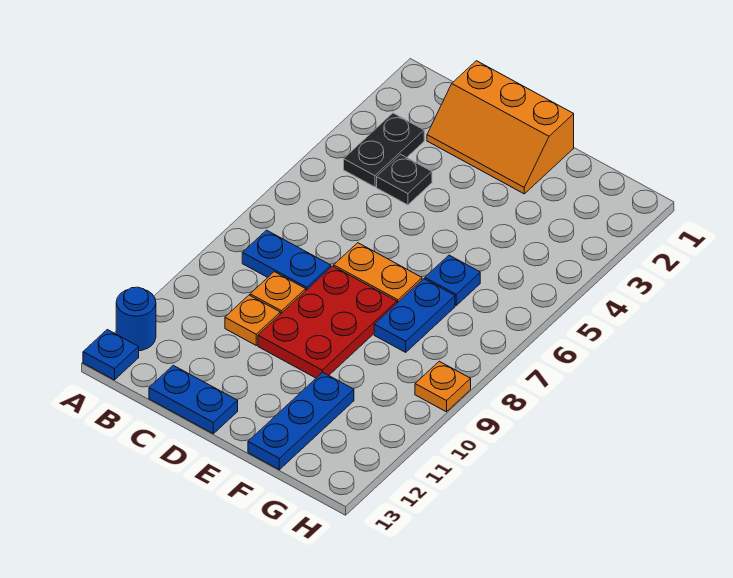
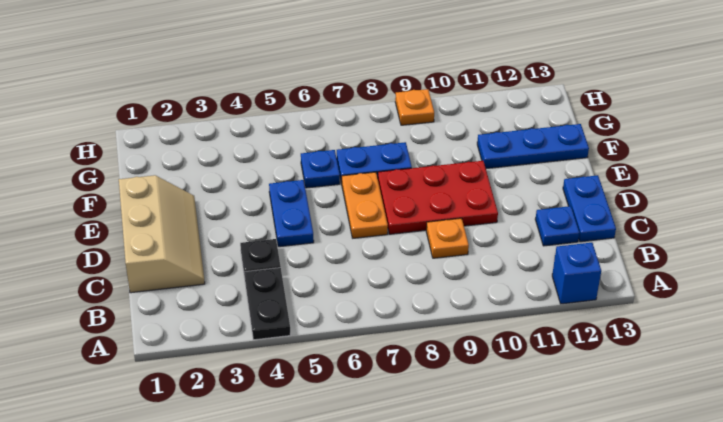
blue 1x1 round brick [116,287,156,351] -> blue 1x1 brick [552,243,601,304]
blue 1x1 plate [83,330,139,380] -> blue 1x1 plate moved to [535,206,579,246]
black 1x2 plate [344,113,424,187] -> black 1x2 plate turned to [244,268,290,340]
blue 1x2 plate [242,230,331,290] -> blue 1x2 plate moved to [269,180,314,247]
orange 2x3 slope [427,61,574,194] -> tan 2x3 slope [119,175,205,293]
orange 1x1 plate [225,295,280,345] -> none

